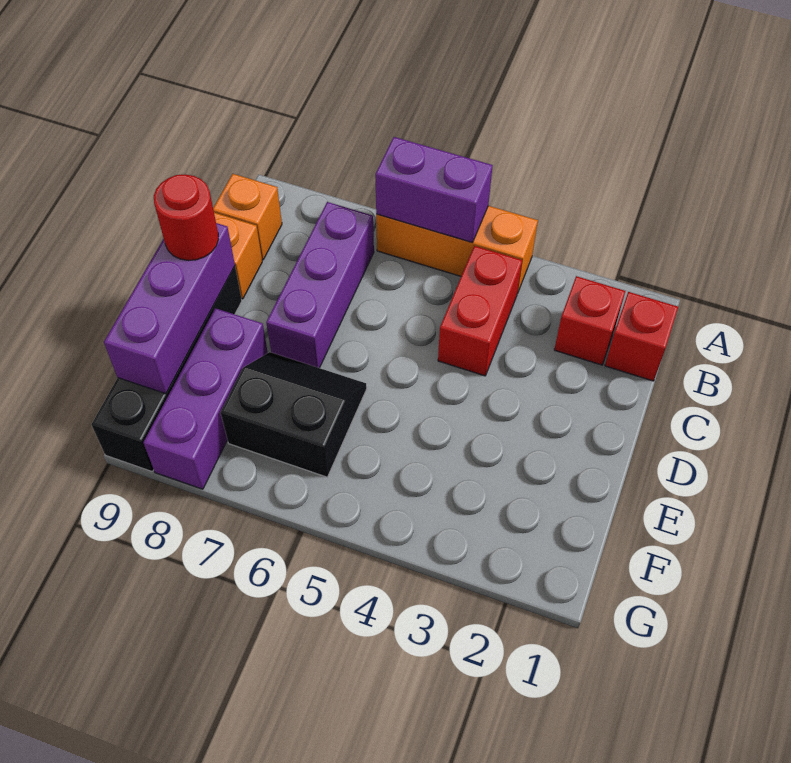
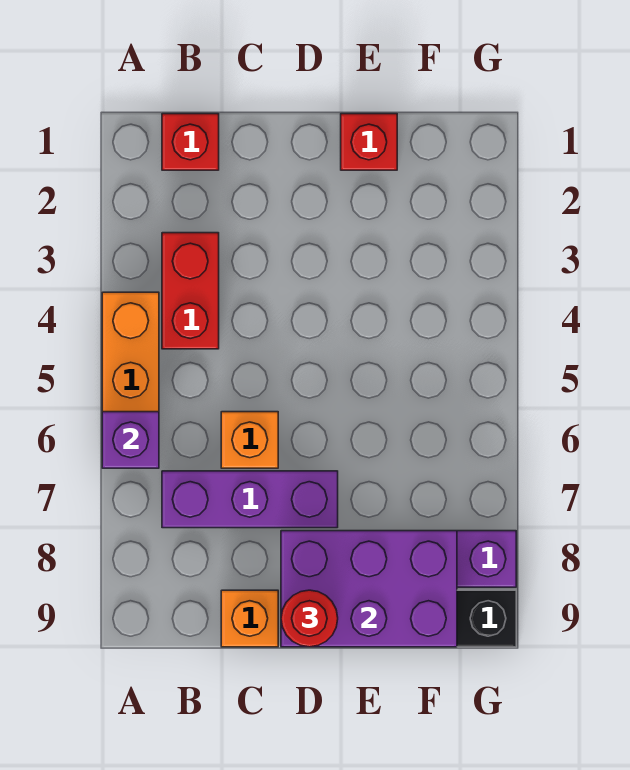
purple 1x2 brick [375,137,493,243] -> purple 1x1 brick [102,412,159,468]
red 1x1 brick [554,276,625,365] -> red 1x1 brick moved to [341,114,397,170]
red 1x2 brick [438,246,522,376] -> red 1x2 brick turned to [162,233,219,349]
orange 1x1 brick [213,174,282,260] -> orange 1x1 brick moved to [221,412,278,468]
purple 1x3 brick [104,223,235,394] -> purple 2x3 brick [281,531,457,647]
black 2x2 slope [221,352,367,477] -> none

